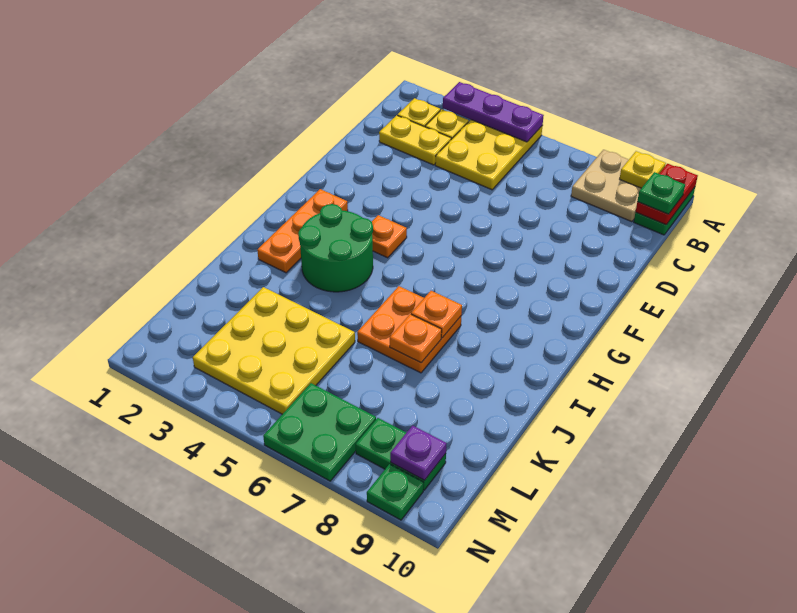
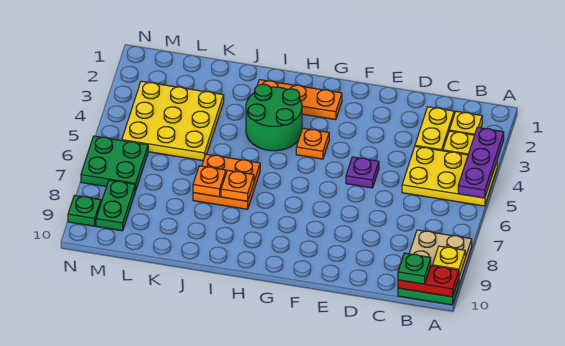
purple 1x1 plate [390,426,447,480] -> purple 1x1 plate moved to [346,157,379,188]

